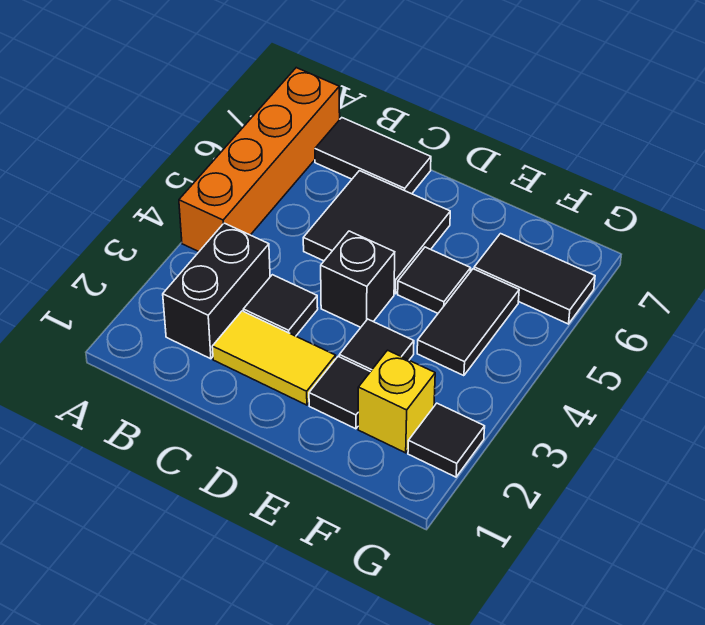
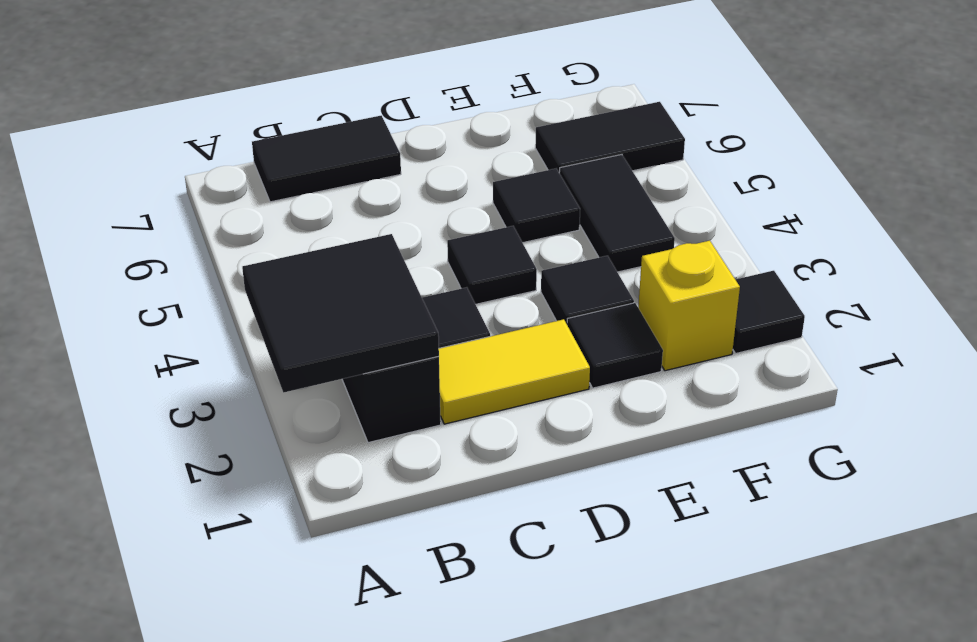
orange 1x4 brick [179,68,340,252] -> none
black 2x2 tile [303,171,450,294] -> black 2x2 tile moved to [242,234,439,393]
black 1x1 brick [321,231,395,327] -> black 1x1 tile [447,226,537,304]

